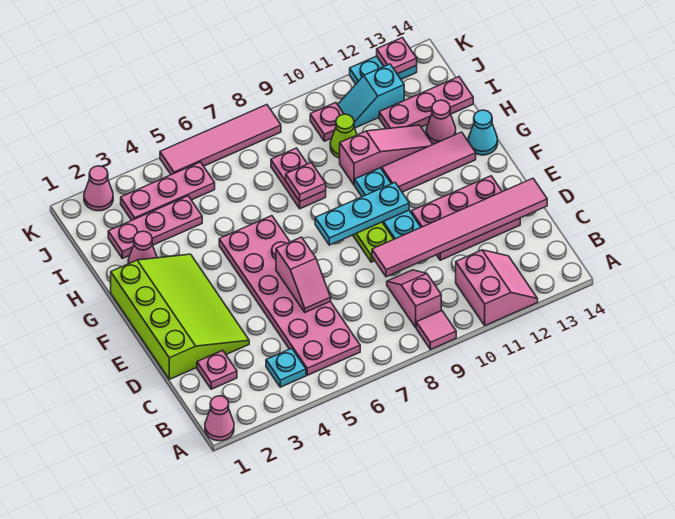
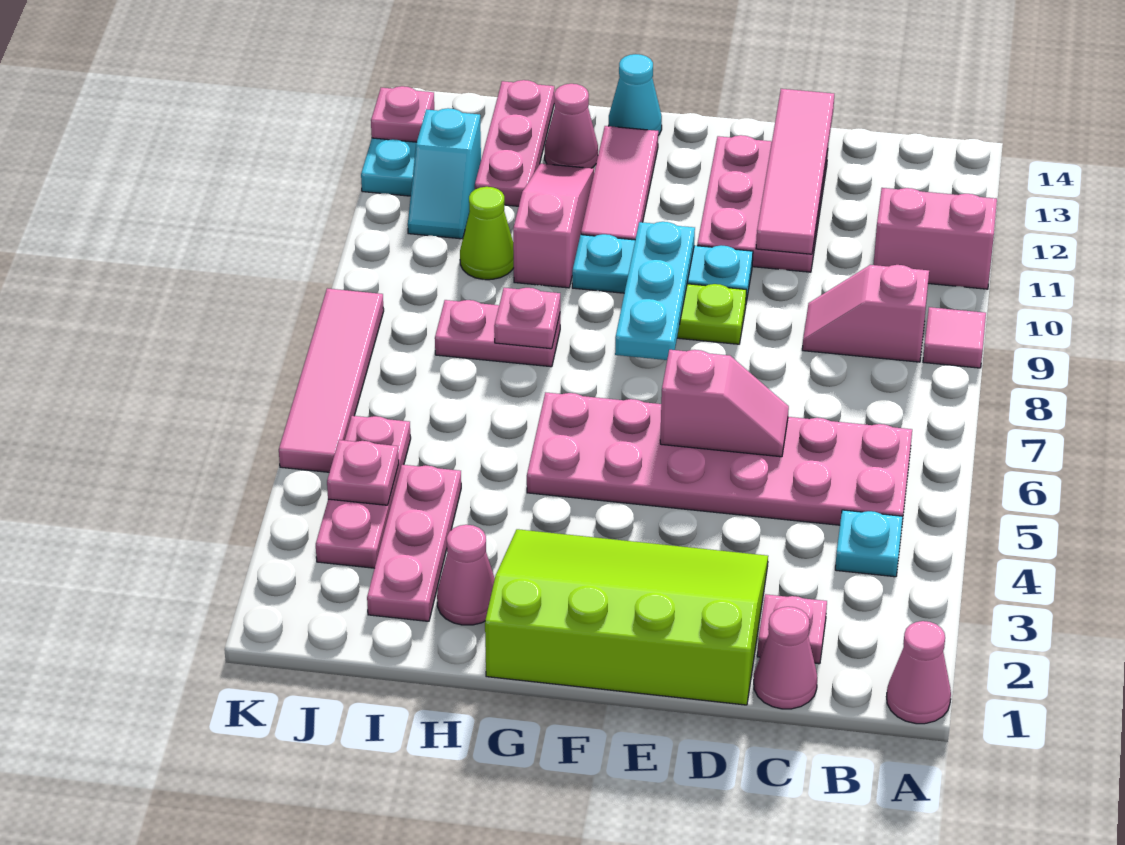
pink 1x6 tile [372,178,547,277] -> pink 1x4 tile [756,89,834,254]
pink 1x1 plate [310,103,344,141] -> pink 1x1 plate moved to [327,440,399,505]
pink 1x1 cone [84,166,113,211] -> pink 1x1 cone moved to [754,607,817,709]

